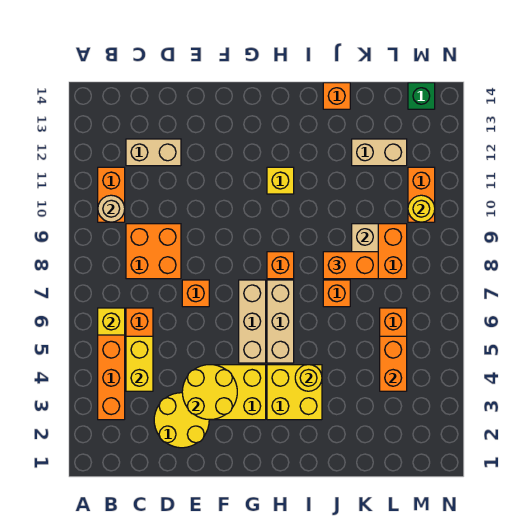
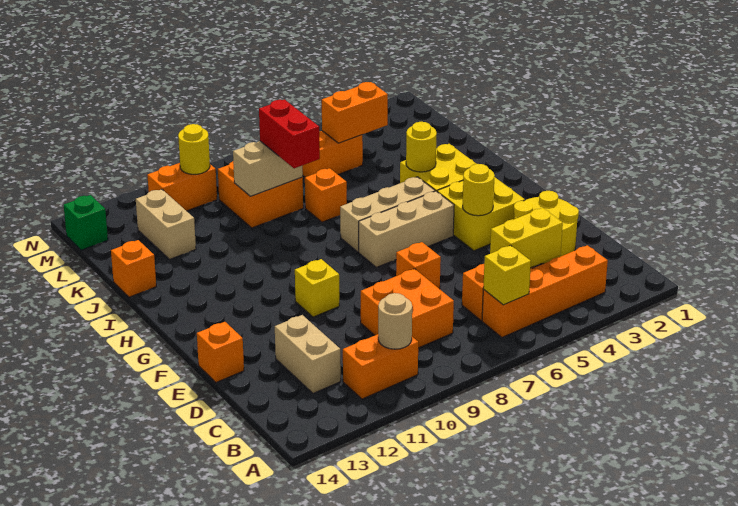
yellow 2x2 round brick [182,365,237,420] -> yellow 1x1 round brick [463,164,495,216]
orange 1x1 brick [267,252,294,279] -> orange 1x1 brick moved to [197,322,244,382]
yellow 1x1 brick [267,167,294,194] -> yellow 1x1 brick moved to [295,259,339,317]
orange 1x2 brick [323,252,378,279] -> red 1x2 brick [259,100,320,168]

